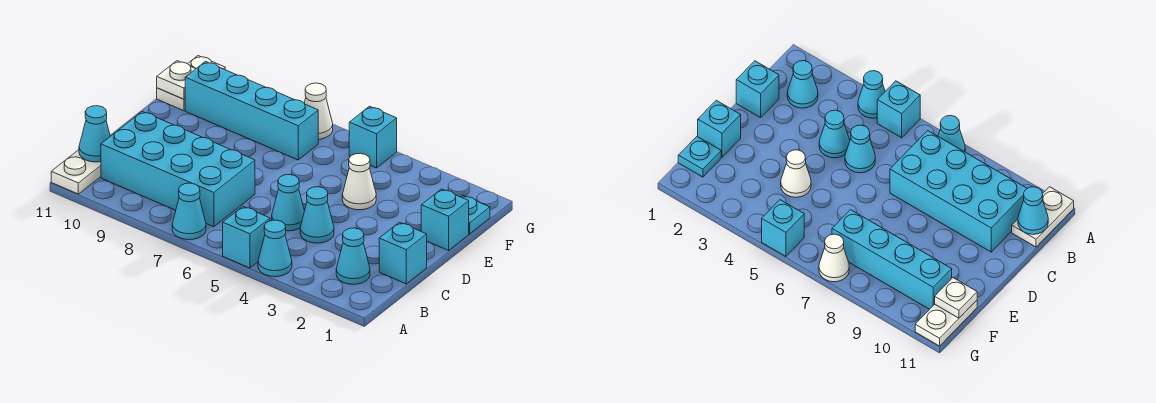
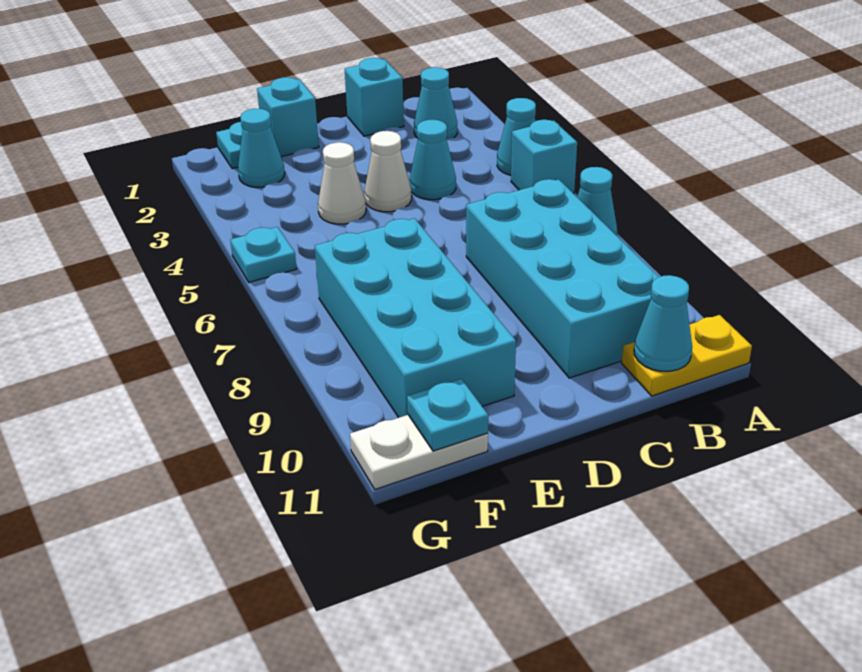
white 1x2 plate [51,150,101,194] -> yellow 1x2 plate [622,315,752,396]
cyan 1x1 cone [272,174,304,231] -> cyan 1x1 cone moved to [238,109,285,187]
cyan 1x4 brick [185,61,318,160] -> cyan 2x4 brick [315,218,516,418]
white 1x1 plate [157,61,196,99] -> cyan 1x1 plate [407,379,488,451]
cyan 1x1 brick [349,106,397,168] -> cyan 1x1 plate [230,227,297,282]
white 1x1 cone [304,83,333,139] -> white 1x1 cone moved to [364,131,412,212]

